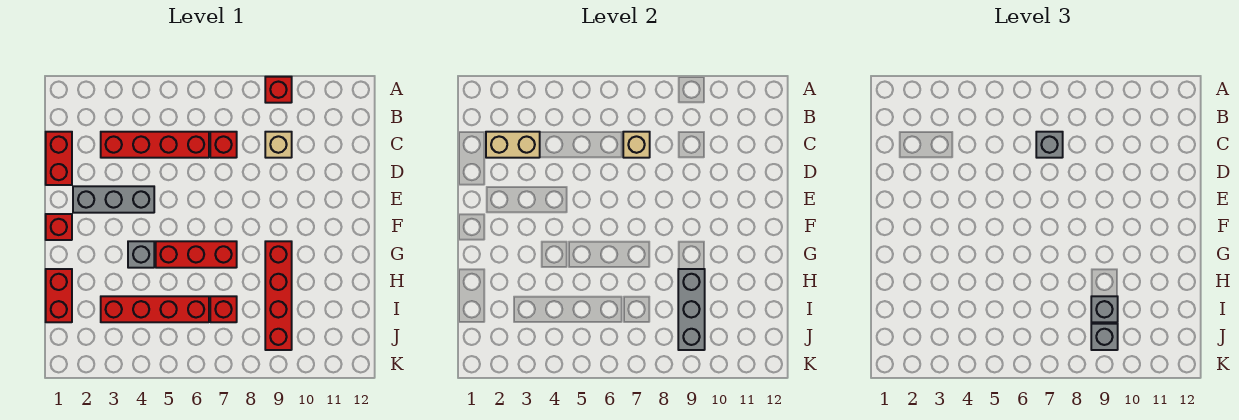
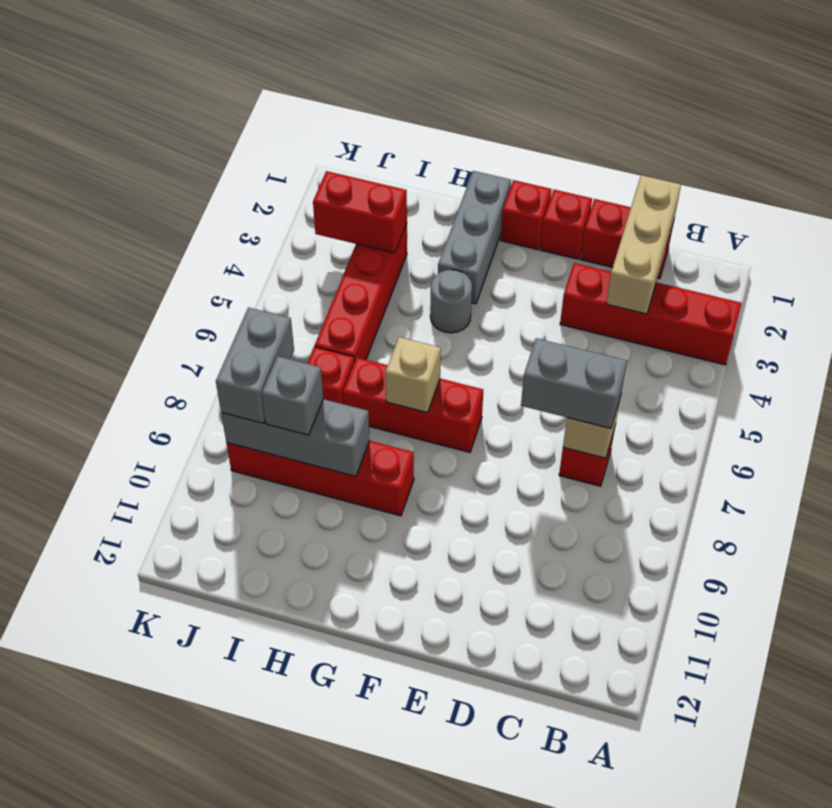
red 1x1 brick [265,77,292,103] -> red 1x1 brick moved to [540,190,592,259]
tan 1x2 brick [486,132,540,158] -> tan 1x3 brick [606,175,681,314]
red 1x4 brick [101,132,209,158] -> red 1x4 brick turned to [560,263,742,365]
grey 1x1 brick [1036,132,1063,158] -> grey 1x2 brick [521,338,627,429]
tan 1x1 brick [265,132,292,158] -> tan 1x1 brick moved to [385,337,441,413]
grey 1x3 brick [73,186,154,213] -> grey 1x3 brick moved to [438,171,511,304]
grey 1x1 brick [128,241,154,268] -> grey 1x1 round brick [430,270,472,333]
red 1x3 brick [156,241,237,268] -> red 1x3 brick turned to [343,358,483,452]
red 1x2 brick [46,269,72,322] -> red 1x2 brick moved to [313,171,407,253]
grey 1x1 brick [1091,324,1118,350] -> grey 1x2 brick [216,307,294,423]

